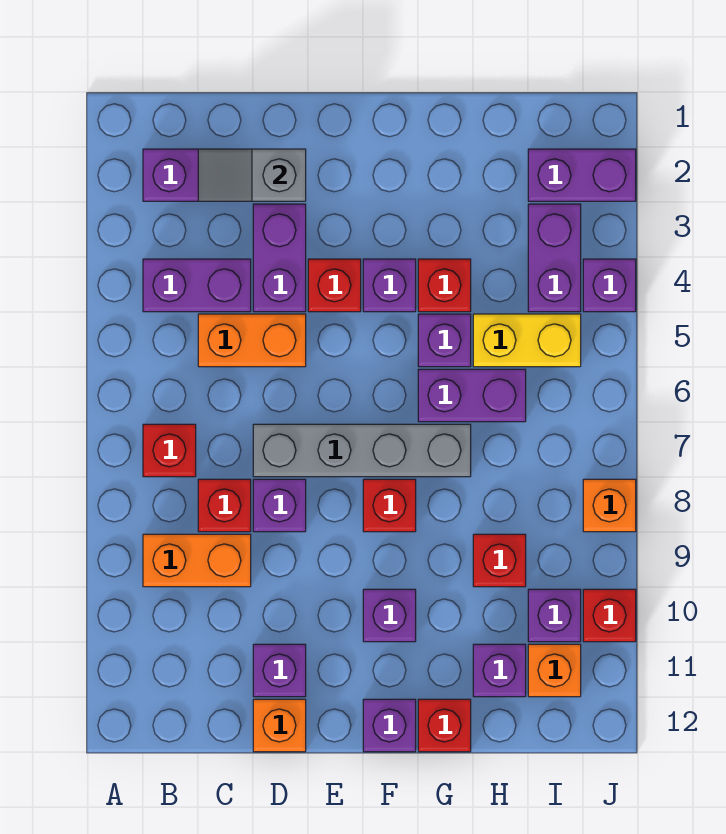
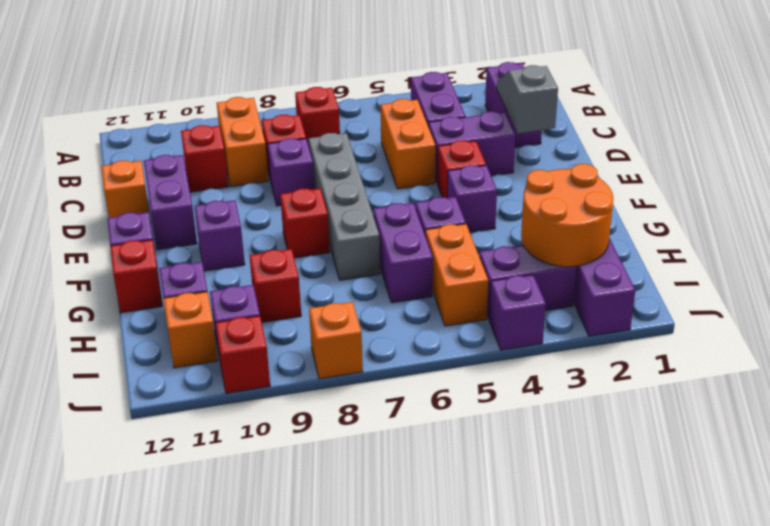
purple 1x1 brick [253,644,306,697] -> purple 1x2 brick [144,155,197,250]
red 1x1 brick [418,259,471,312] -> red 1x1 brick moved to [181,125,228,192]
none -> orange 2x2 round brick [521,164,613,267]
yellow 1x2 brick [473,314,581,367] -> orange 1x2 brick [425,224,488,326]

